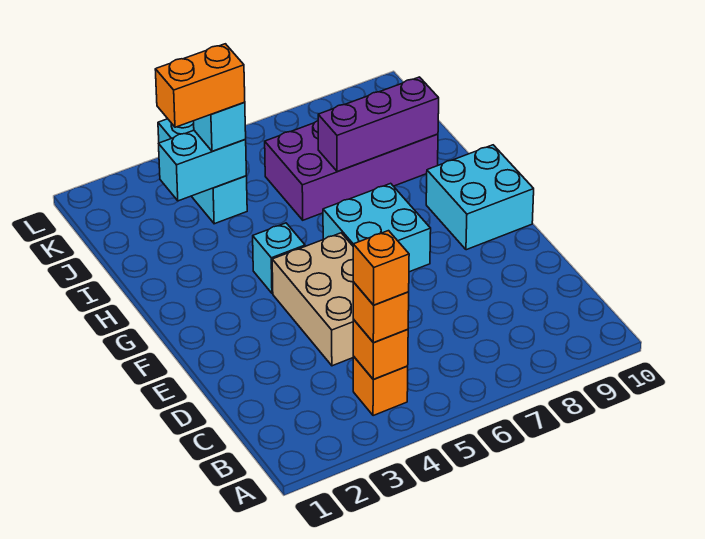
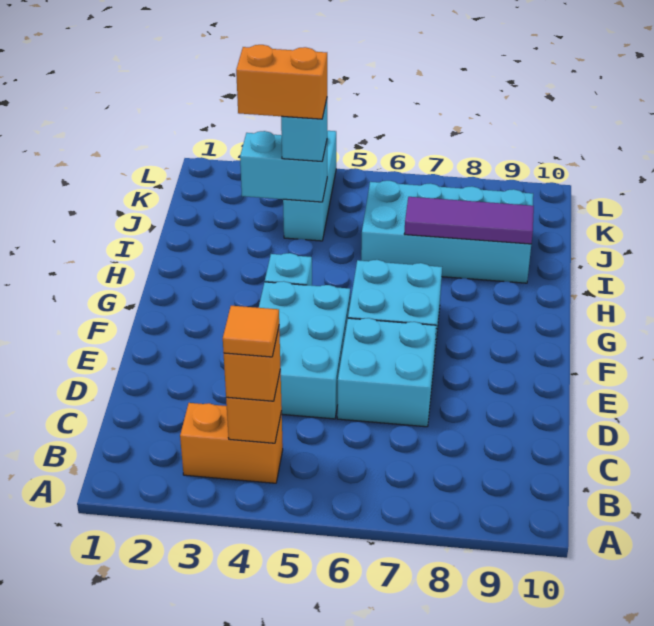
orange 1x1 brick [353,356,408,416] -> orange 1x2 brick [180,403,283,483]
orange 1x1 brick [353,231,409,305] -> orange 1x1 tile [223,306,279,357]
tan 2x3 brick [272,233,354,366] -> cyan 2x3 brick [259,281,350,419]
cyan 2x2 brick [426,145,534,250] -> cyan 2x2 brick moved to [337,318,436,427]
purple 2x4 brick [265,121,438,220] -> cyan 2x4 brick [361,181,533,283]
purple 1x3 brick [318,77,439,171] -> purple 1x3 tile [404,197,534,244]

